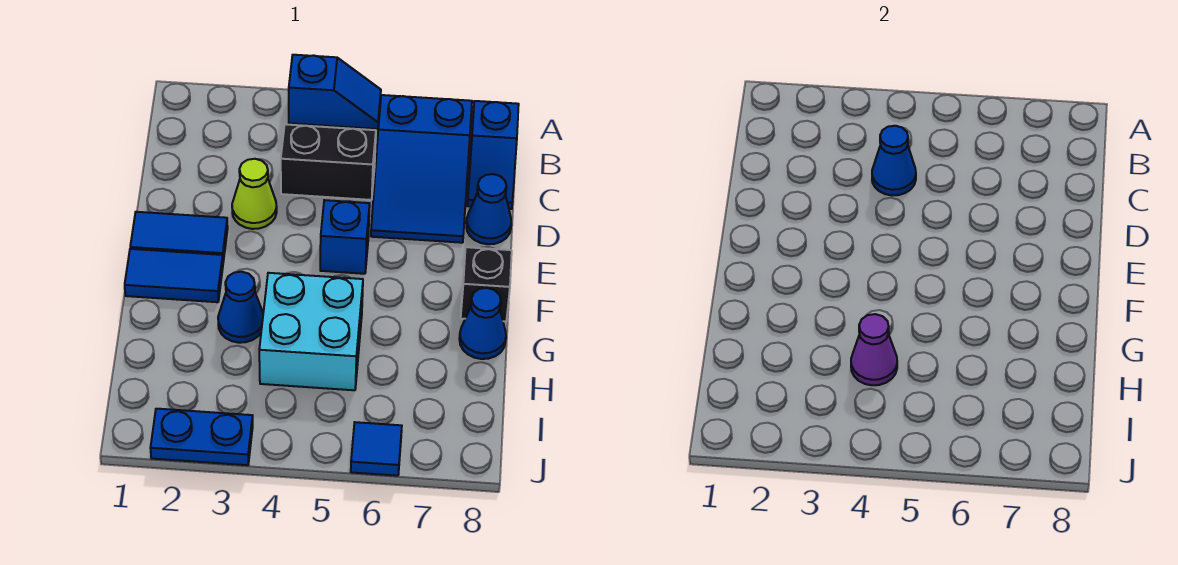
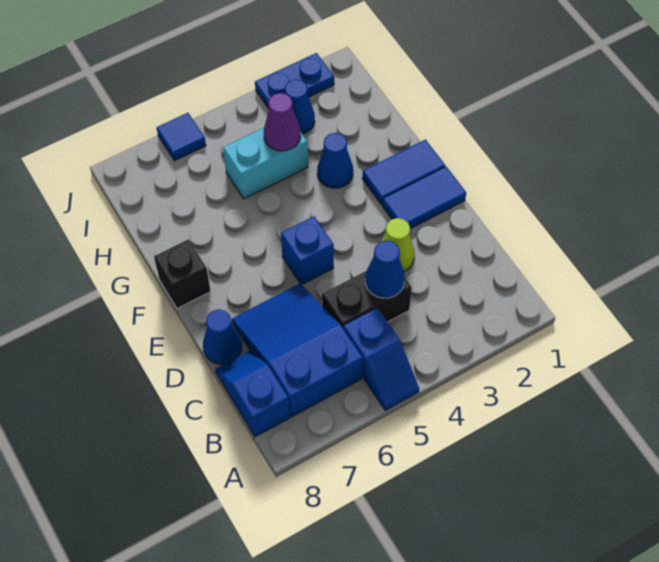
blue 1x2 slope [289,55,381,129] -> blue 1x2 slope turned to [343,308,419,410]
cyan 2x2 brick [259,273,363,390] -> cyan 1x2 brick [223,128,308,199]
blue 1x1 cone [459,288,506,359] -> blue 1x1 cone moved to [285,79,315,134]

